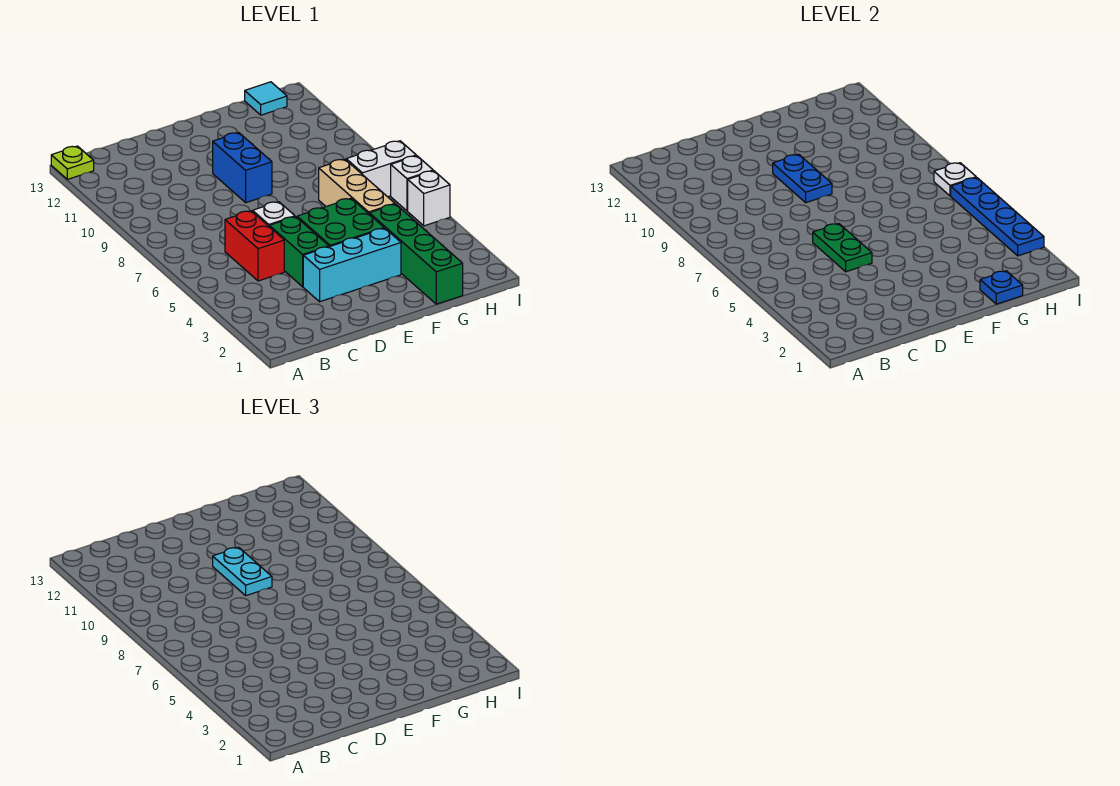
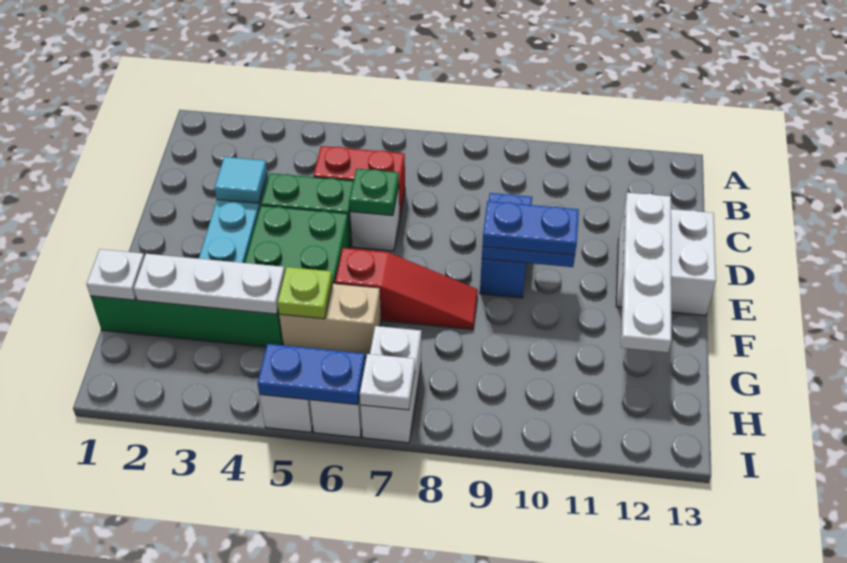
lime 1x1 plate [51,146,94,179] -> lime 1x1 plate moved to [278,267,332,319]
green 1x2 plate [813,224,872,272] -> green 1x1 plate [349,169,399,216]
none -> white 2x2 brick [616,207,716,315]
none -> white 1x4 plate [621,193,671,352]
blue 1x2 brick [213,133,272,203] -> blue 1x2 brick turned to [480,193,532,298]
cyan 1x2 plate [213,547,272,596] -> blue 1x2 plate [482,201,579,255]
none -> red 1x3 slope [335,248,478,330]
blue 1x1 plate [980,271,1023,304] -> white 1x1 plate [86,249,144,300]
none -> white 1x3 plate [134,254,285,314]
tan 1x3 brick [319,159,395,214] -> tan 1x2 brick [279,283,381,357]
cyan 1x1 tile [245,82,287,115] -> cyan 1x1 tile moved to [215,157,267,203]
blue 1x4 plate [951,178,1044,256] -> blue 1x2 plate [258,344,365,405]

